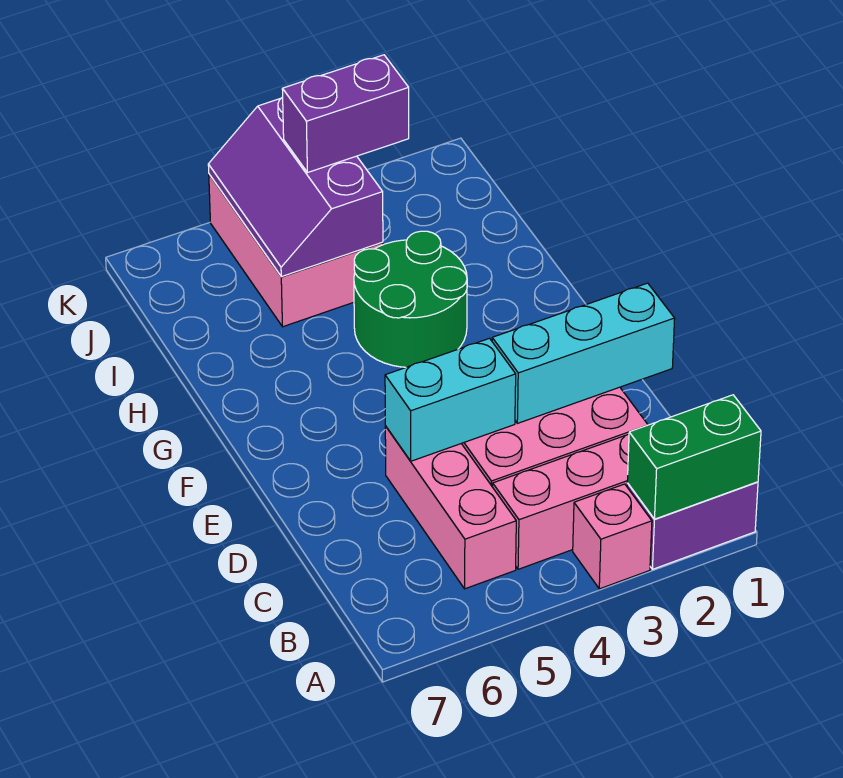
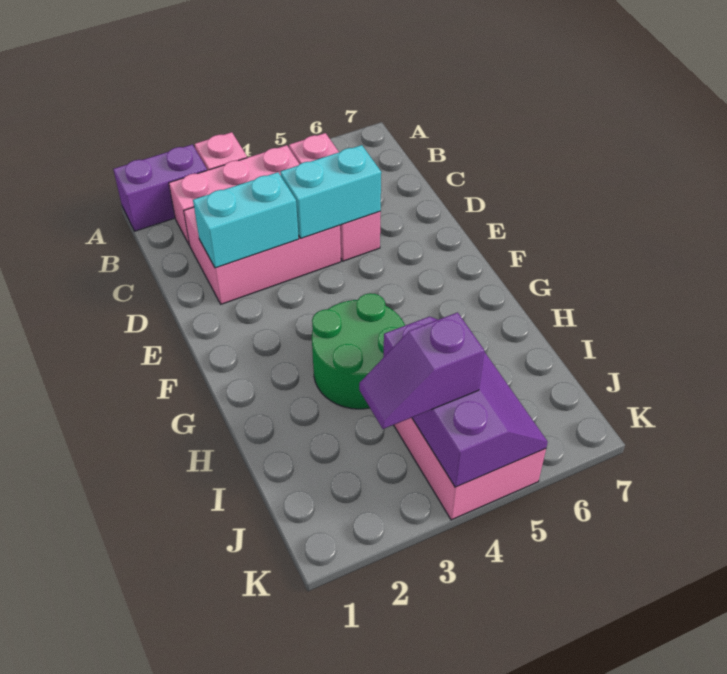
green 1x2 brick [627,395,761,519] -> none
cyan 1x3 brick [492,283,675,423] -> cyan 1x2 brick [193,172,299,268]
purple 1x2 brick [282,55,409,173] -> purple 1x2 slope [359,312,484,429]

